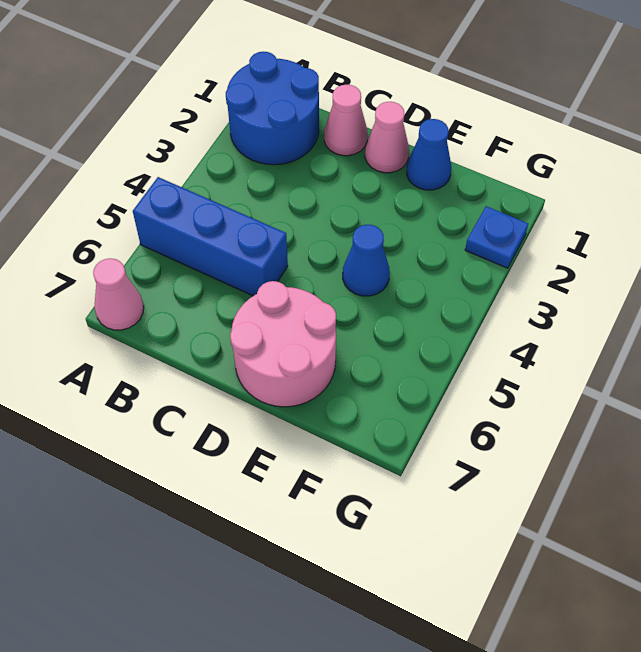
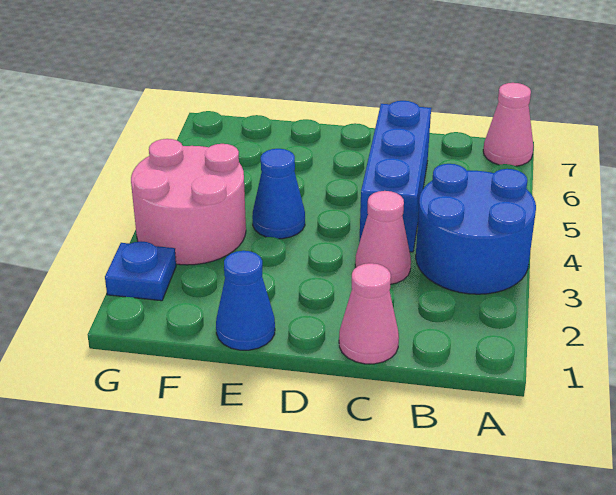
blue 2x2 round brick [226,52,319,165] -> blue 2x2 round brick moved to [416,164,536,294]
blue 1x3 brick [133,177,288,296] -> blue 1x3 brick turned to [359,101,431,252]
pink 1x1 cone [365,102,409,173] -> pink 1x1 cone moved to [355,191,411,284]
pink 2x2 round brick [230,281,336,407] -> pink 2x2 round brick moved to [131,139,246,265]

